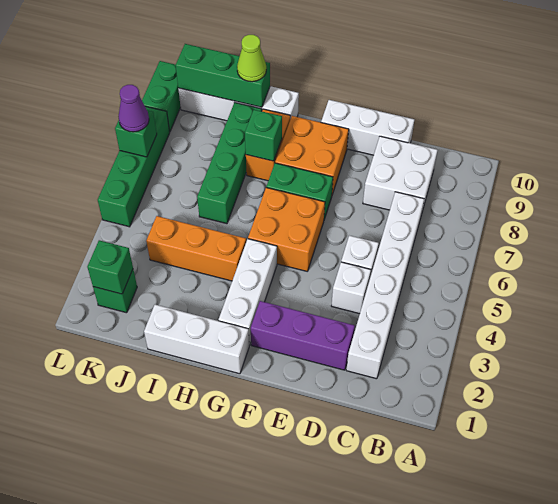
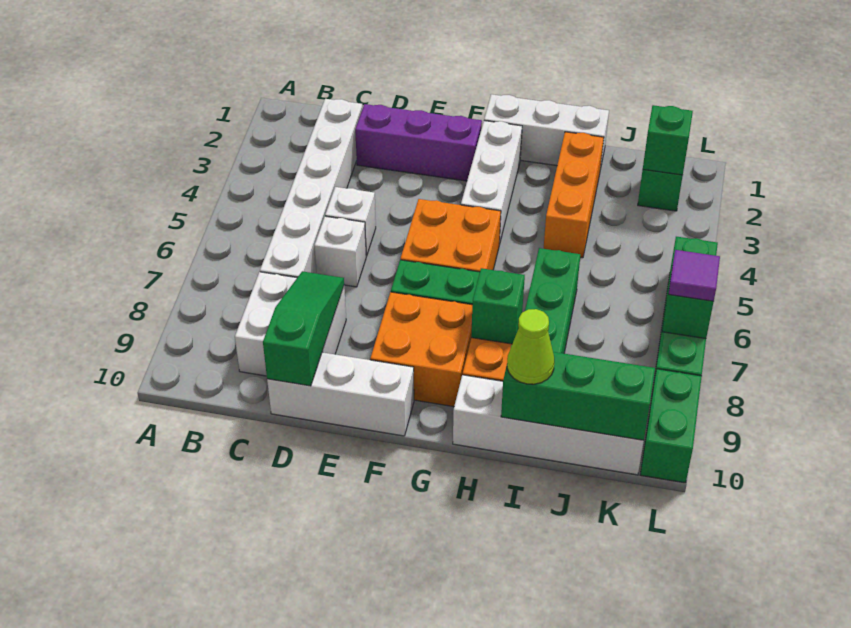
white 1x1 brick [331,262,371,314] -> white 1x1 brick moved to [314,216,366,287]
none -> green 1x3 slope [263,271,344,386]
orange 1x3 brick [146,216,246,281] -> orange 1x3 brick turned to [543,132,604,258]
purple 1x1 cone [119,85,149,132] -> purple 1x1 tile [668,250,720,301]

